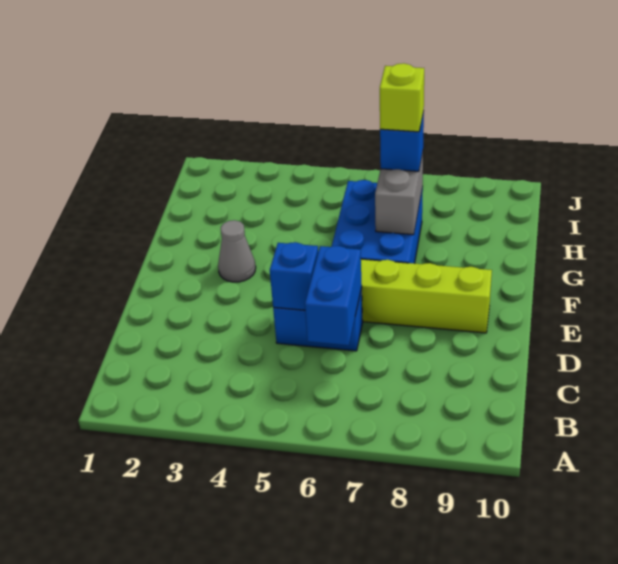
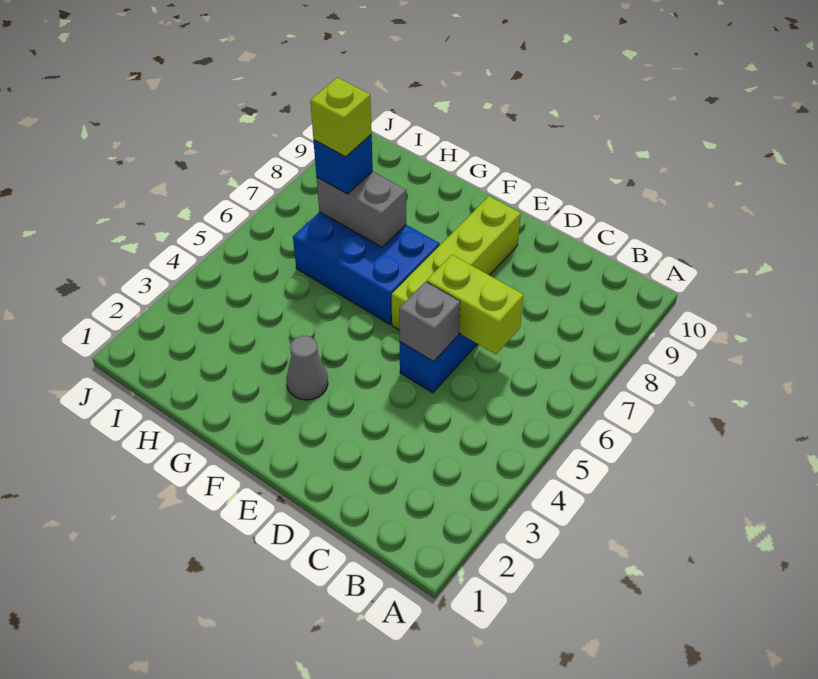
blue 1x2 brick [305,246,362,345] -> lime 1x2 brick [427,255,524,354]
blue 1x1 brick [270,242,318,310] -> grey 1x1 brick [399,282,460,362]

